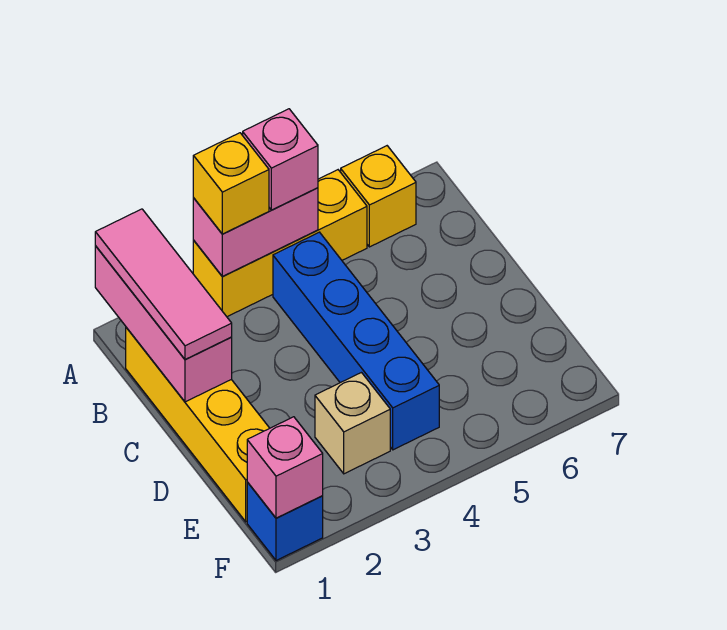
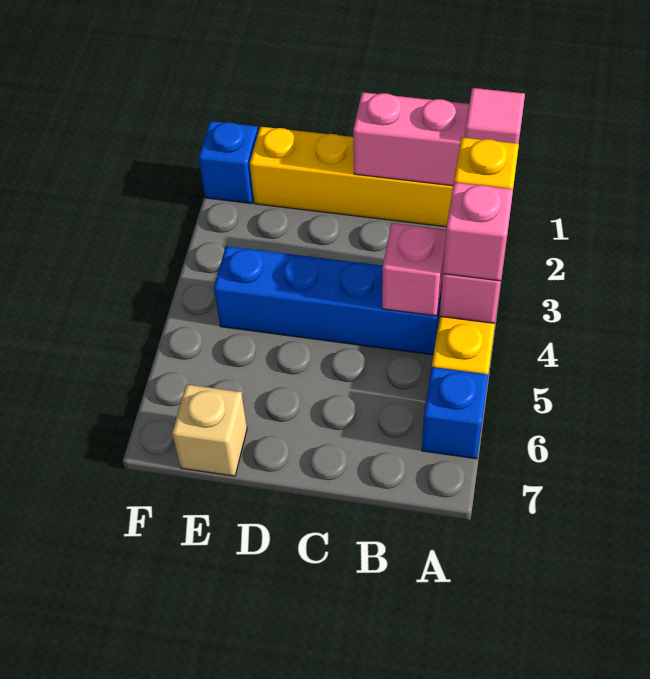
pink 1x3 tile [95,209,232,359] -> pink 1x1 tile [465,88,525,144]
yellow 1x1 brick [341,146,416,247] -> blue 1x1 brick [422,367,488,459]
tan 1x1 brick [315,373,390,474] -> tan 1x1 brick moved to [172,384,247,476]
pink 1x1 brick [247,417,323,518] -> pink 1x1 brick moved to [382,223,446,316]

